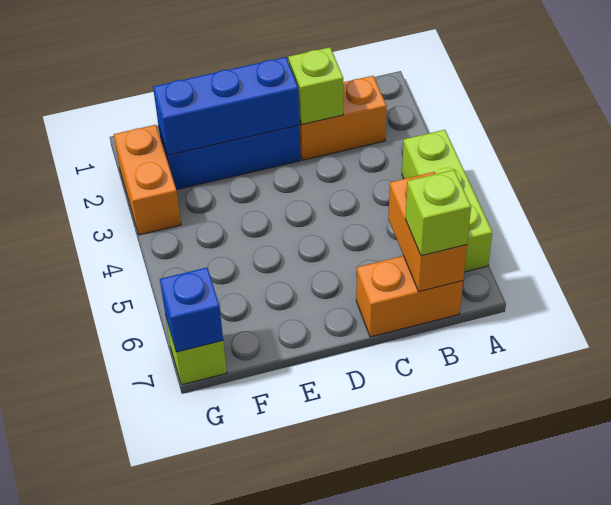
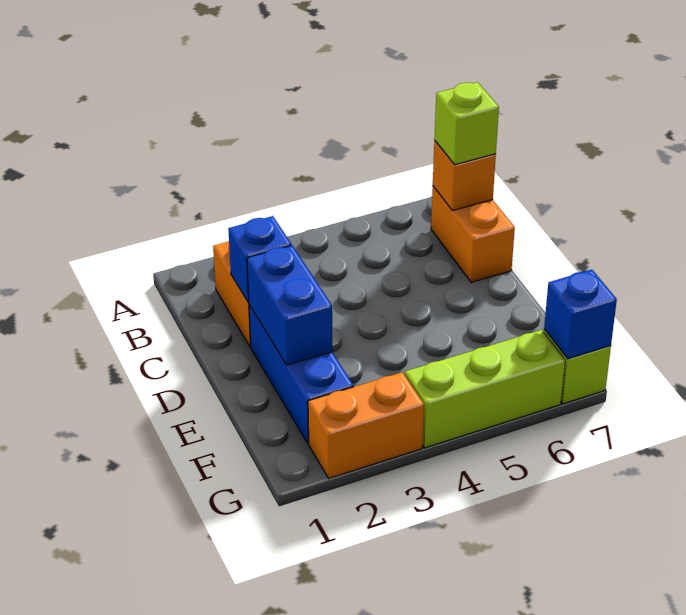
lime 1x3 brick [402,130,492,272] -> lime 1x3 brick moved to [405,330,565,448]
orange 1x2 brick [388,172,467,292] -> orange 1x1 brick [433,141,496,211]
lime 1x1 brick [288,47,343,125] -> blue 1x1 brick [228,216,291,302]
blue 1x3 brick [153,57,299,155] -> blue 1x2 brick [247,245,332,365]

